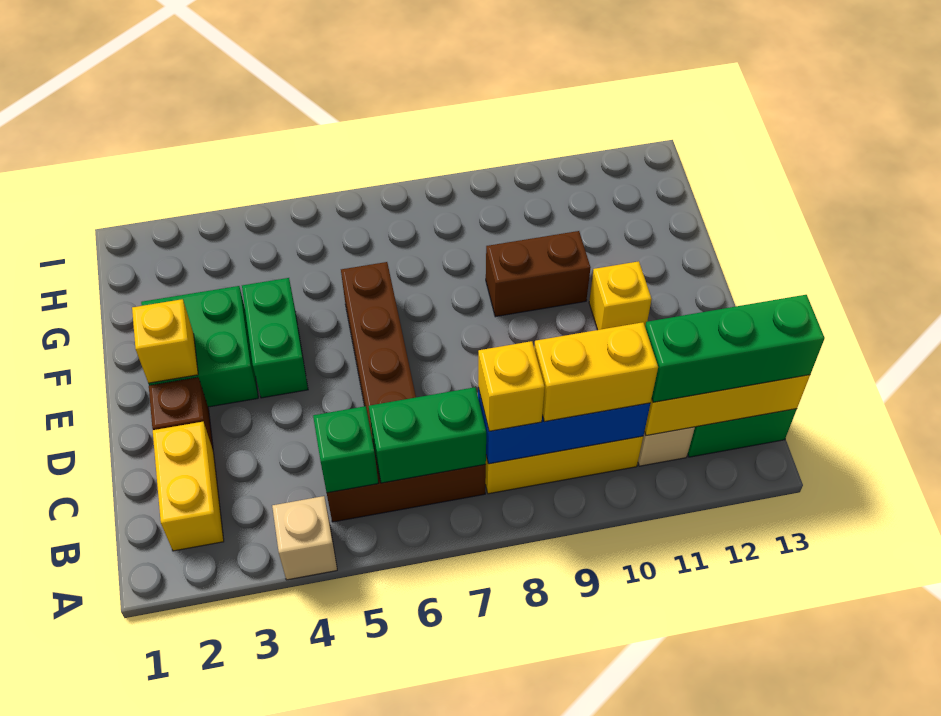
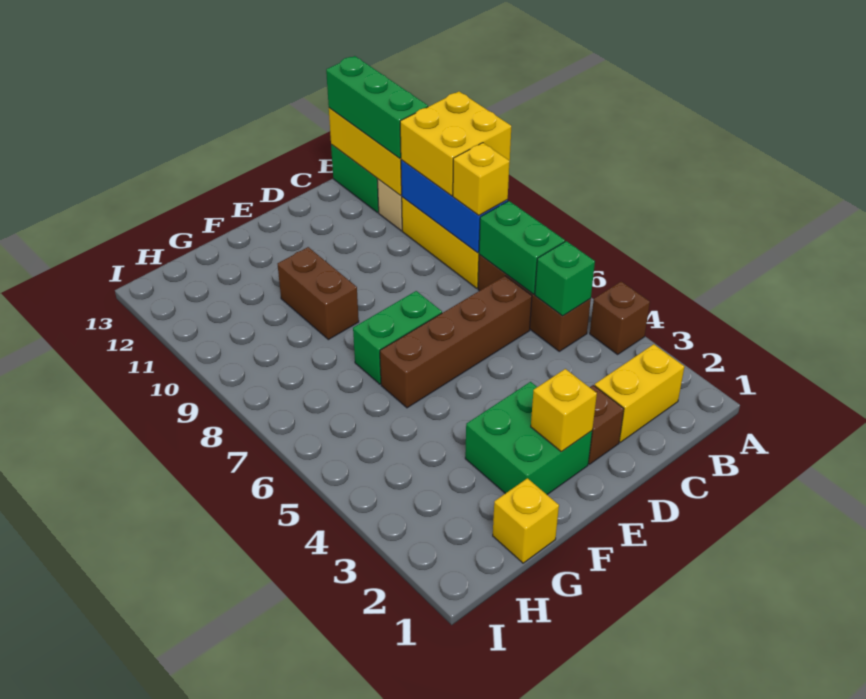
tan 1x1 brick [272,496,337,580] -> brown 1x1 brick [590,282,650,354]
yellow 1x2 brick [534,322,658,422] -> yellow 2x2 brick [400,92,511,196]
green 1x2 brick [242,278,308,398] -> green 1x2 brick moved to [353,291,442,384]
yellow 1x1 brick [589,261,652,330] -> yellow 1x1 brick moved to [493,478,559,563]

